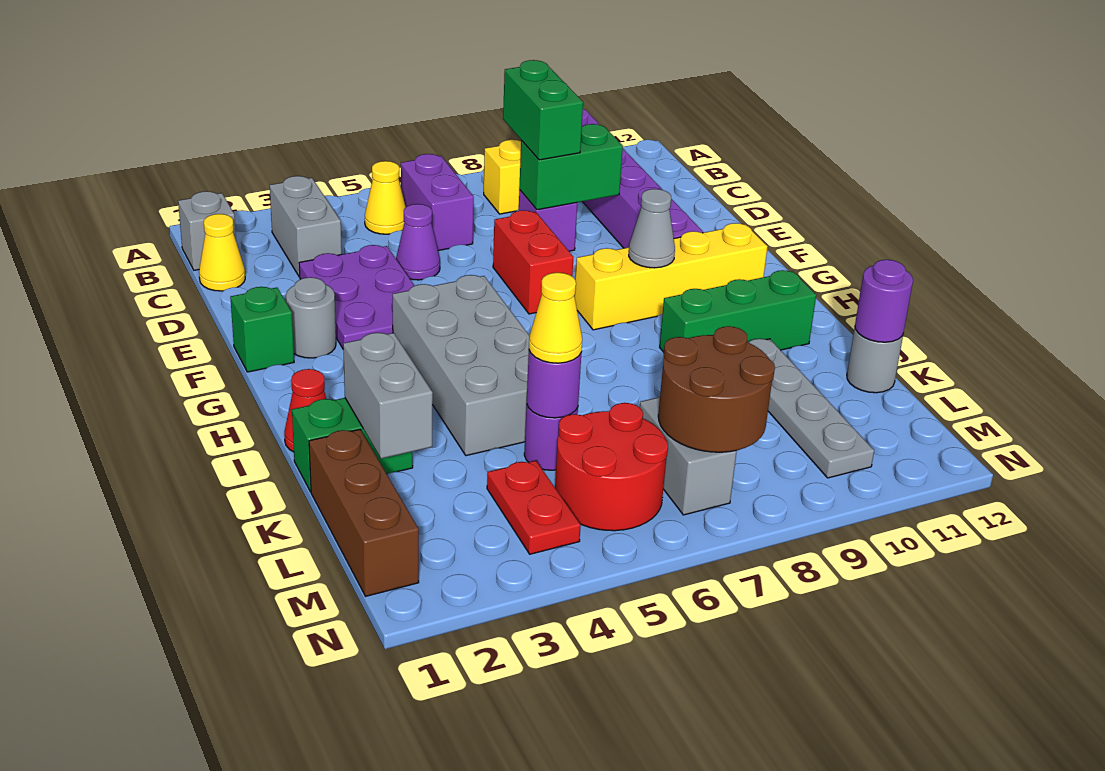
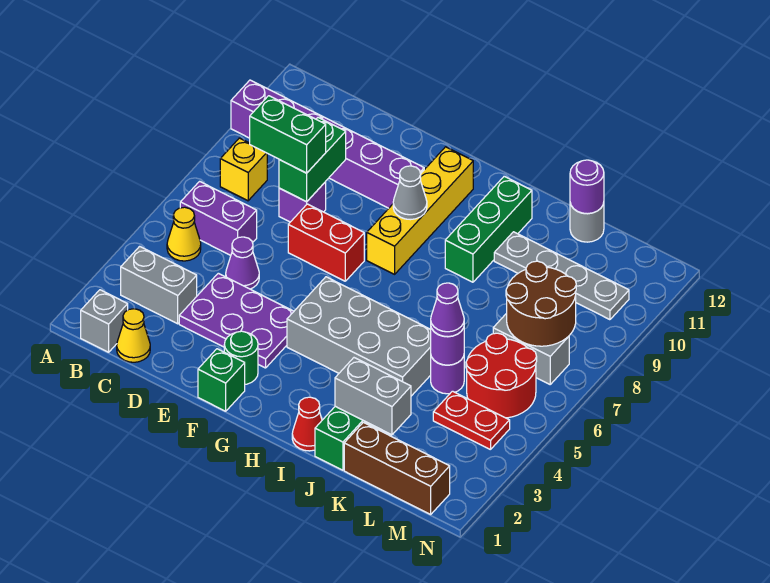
grey 1x1 round brick [286,277,336,358] -> green 1x1 round brick [224,331,258,384]
yellow 1x1 cone [529,273,582,363] -> purple 1x1 cone [431,283,464,337]

